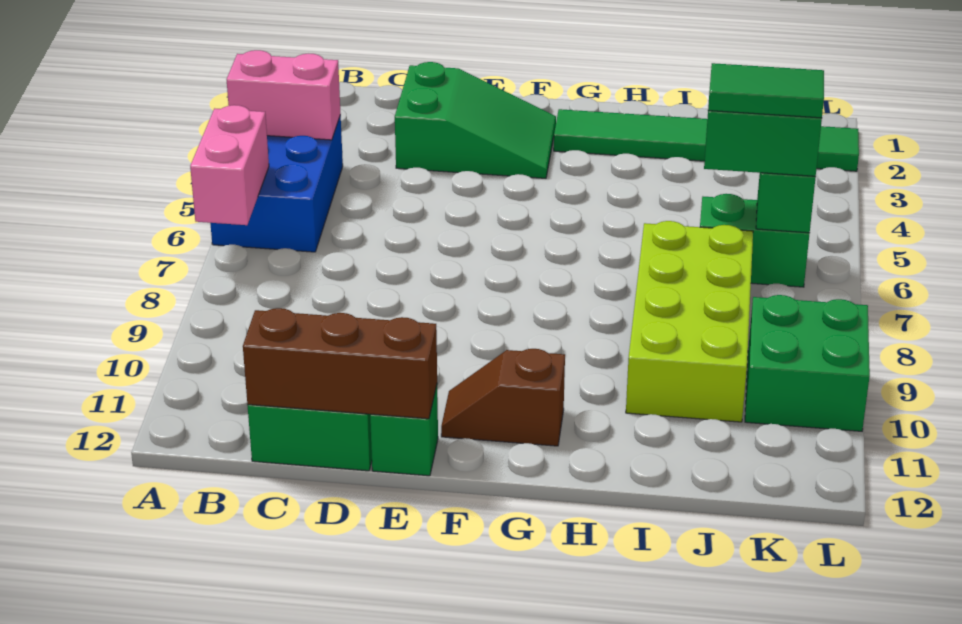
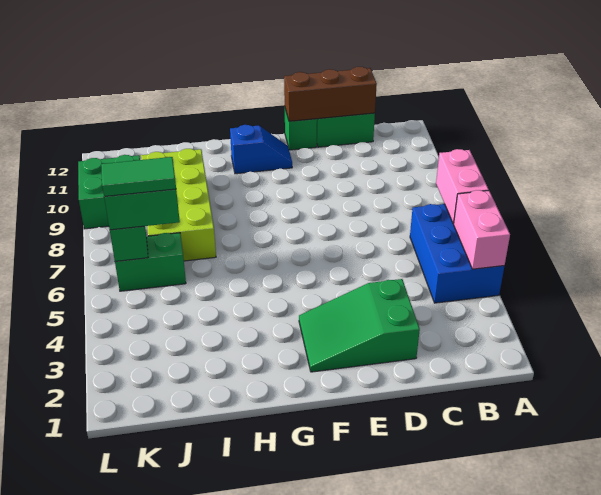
pink 1x2 brick [227,50,341,140] -> pink 1x2 brick turned to [454,190,510,269]
brown 1x2 slope [441,349,565,446] -> blue 1x2 slope [230,125,292,174]
green 1x6 tile [554,109,859,171] -> none

